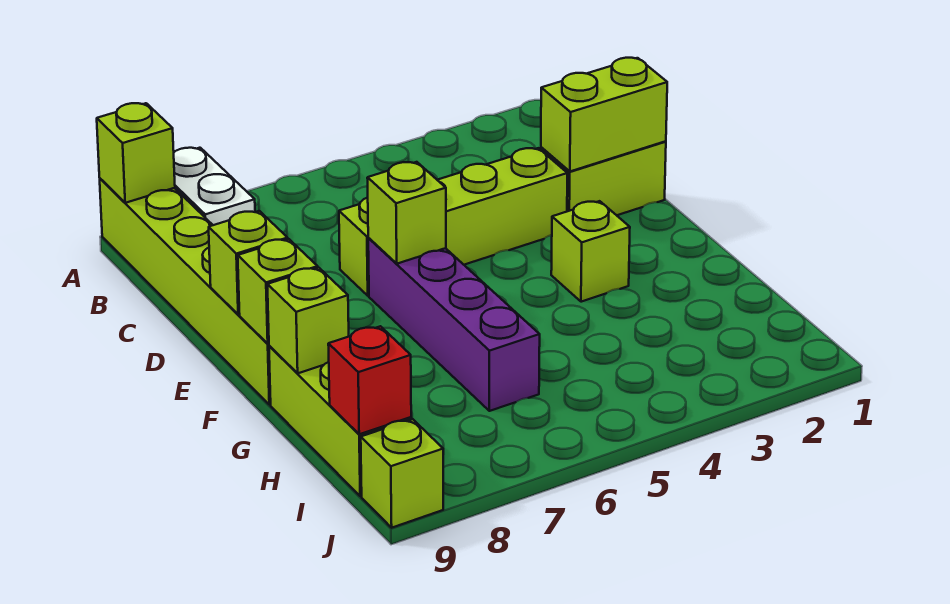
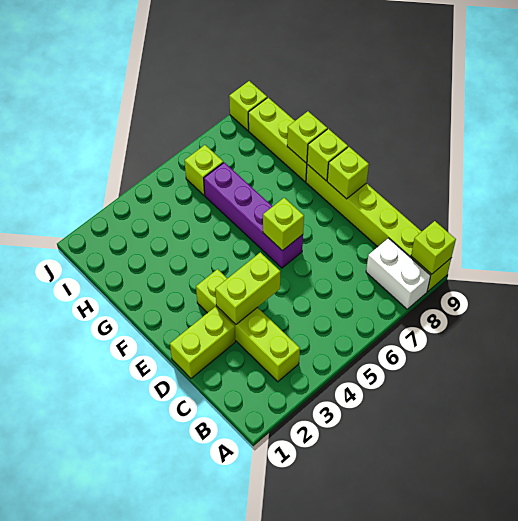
lime 1x2 brick [541,58,667,171] -> lime 1x2 brick moved to [215,252,280,324]
lime 1x4 brick [339,148,567,296] -> lime 1x4 brick turned to [196,269,300,382]
lime 1x1 brick [551,201,630,302] -> lime 1x1 brick moved to [185,145,223,195]
red 1x1 brick [328,326,411,434] -> none

